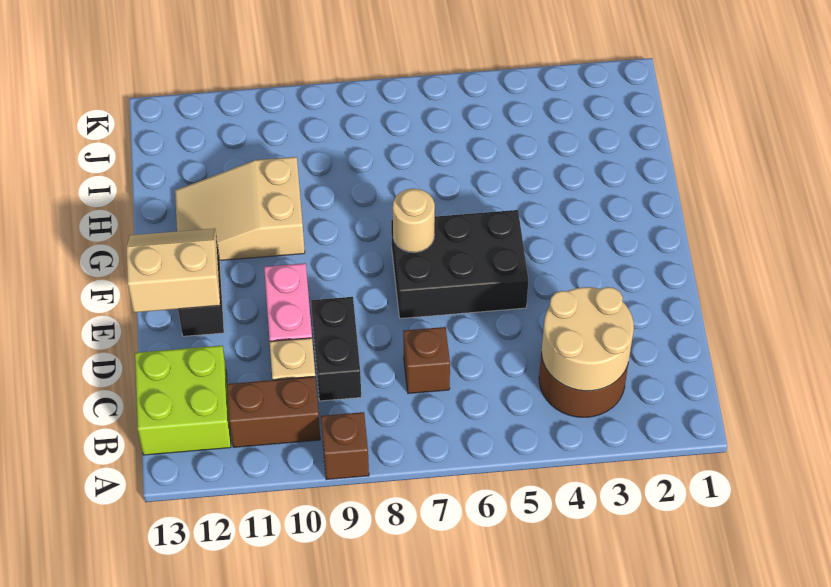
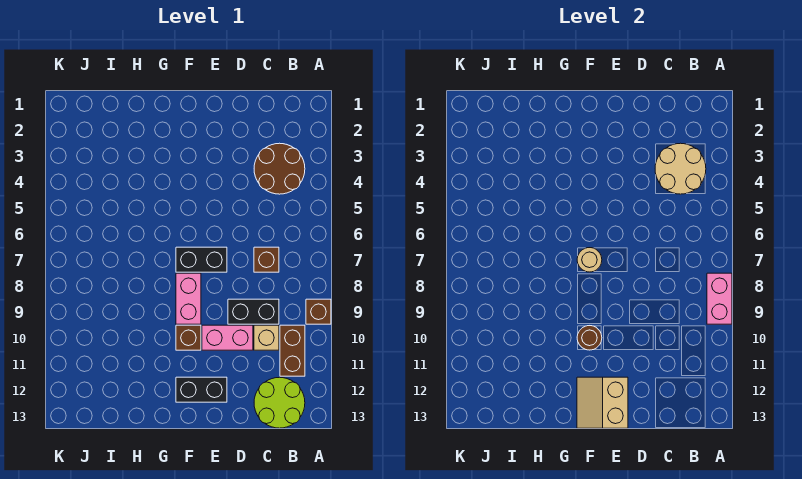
none -> pink 1x2 brick [707,273,732,324]
lime 2x2 brick [135,346,231,455] -> lime 2x2 round brick [254,377,305,428]
black 2x3 brick [391,210,528,319] -> black 1x2 brick [176,247,227,272]
none -> pink 1x2 brick [176,273,201,324]
none -> brown 1x1 brick [176,325,201,350]
none -> brown 1x1 round brick [577,326,602,350]
tan 2x3 slope [175,157,305,260] -> none

